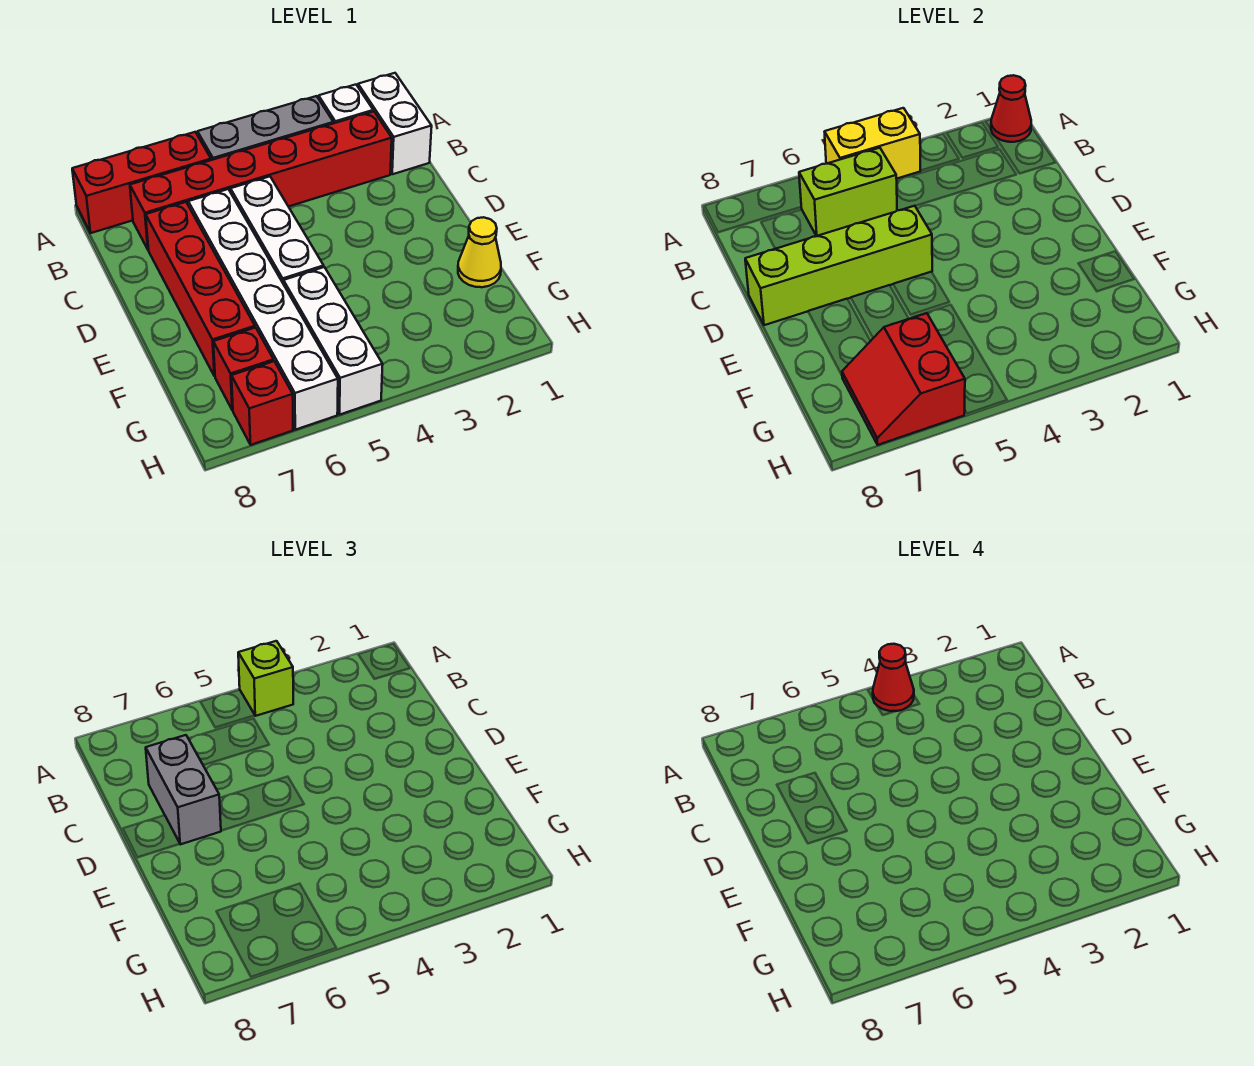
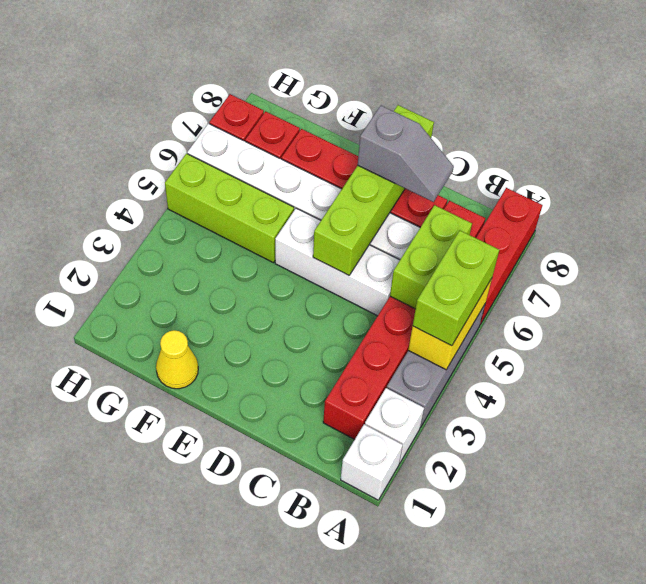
white 1x2 brick [358,73,432,174] -> white 1x1 brick [341,424,403,500]
red 1x1 cone [991,75,1031,142] -> none
lime 1x1 brick [238,641,293,716] -> lime 1x2 brick [413,231,499,346]
red 1x1 cone [873,644,914,711] -> none
grey 1x2 brick [146,735,221,844] -> grey 1x2 slope [358,106,454,202]
white 1x3 brick [284,267,383,414] -> lime 1x3 brick [165,154,294,263]
red 2x2 slope [842,313,965,445] -> none

